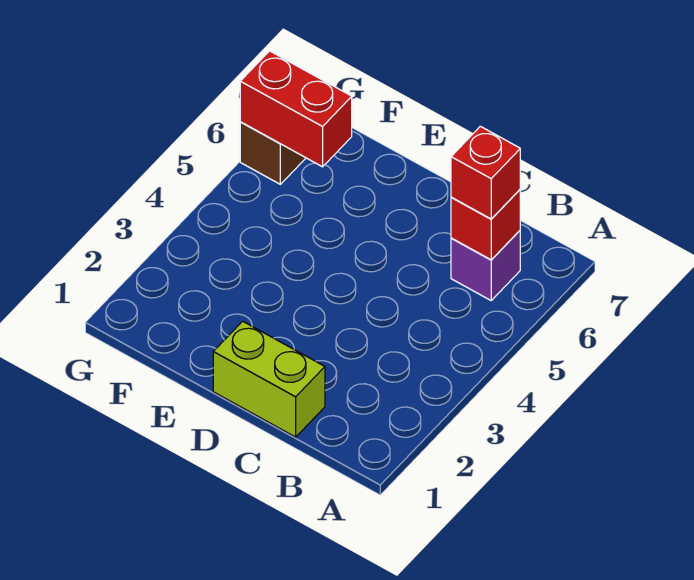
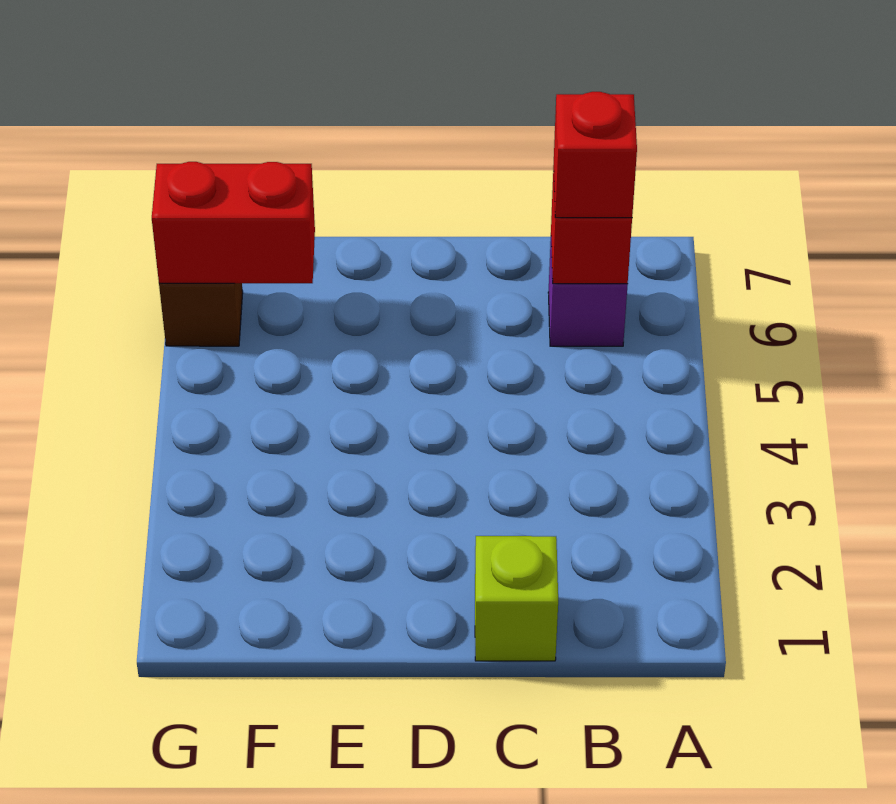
lime 1x2 brick [213,321,325,437] -> lime 1x1 brick [475,536,558,661]

